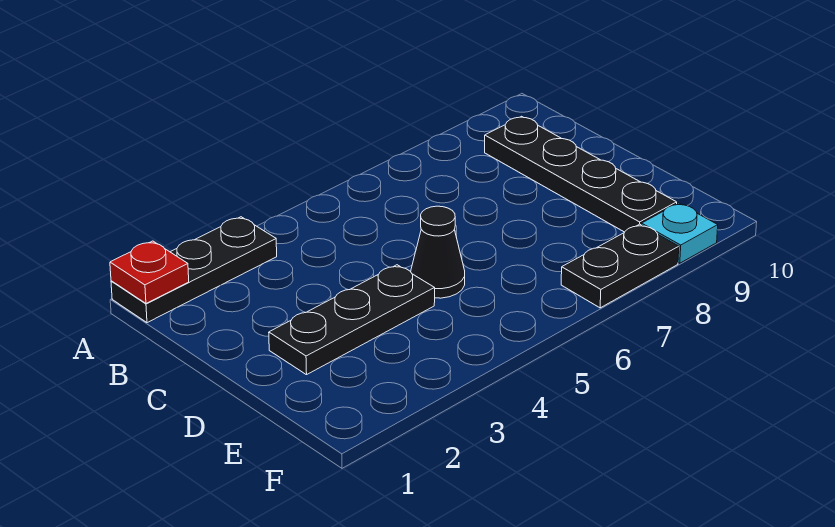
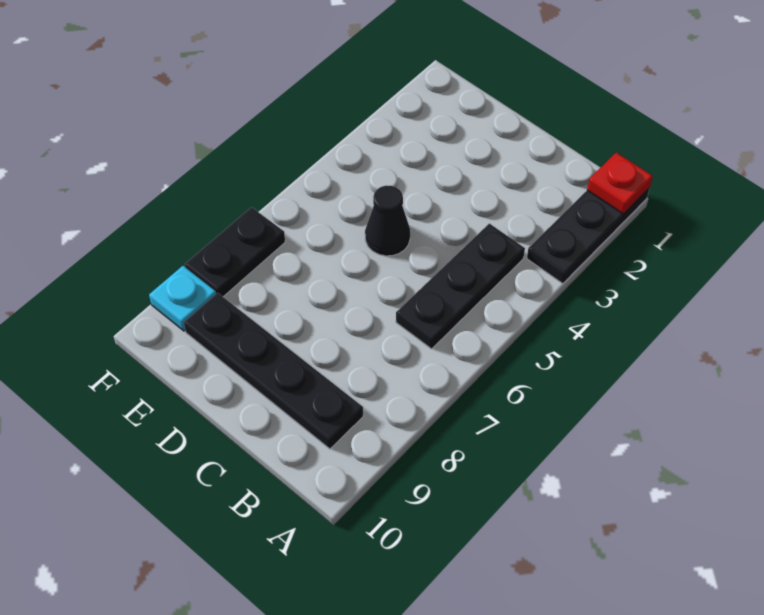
black 1x3 plate [269,265,435,375] -> black 1x3 plate moved to [396,223,525,349]

